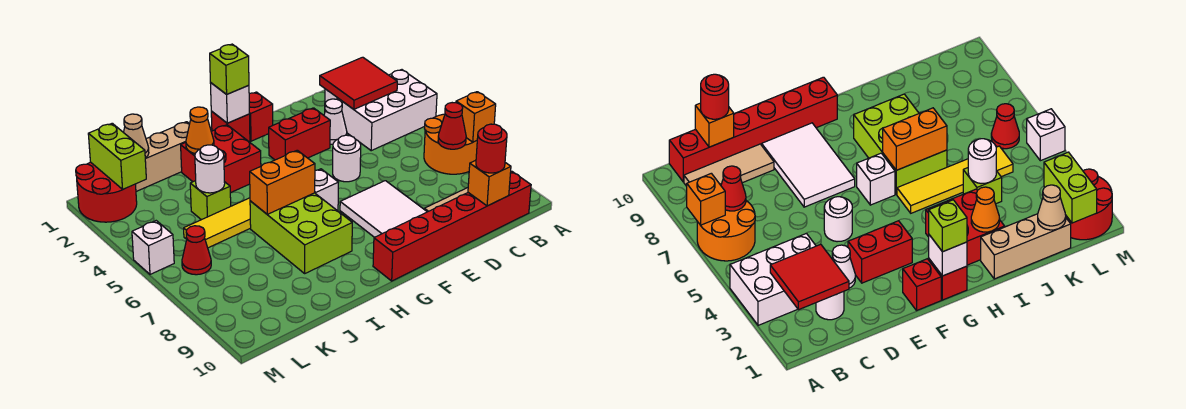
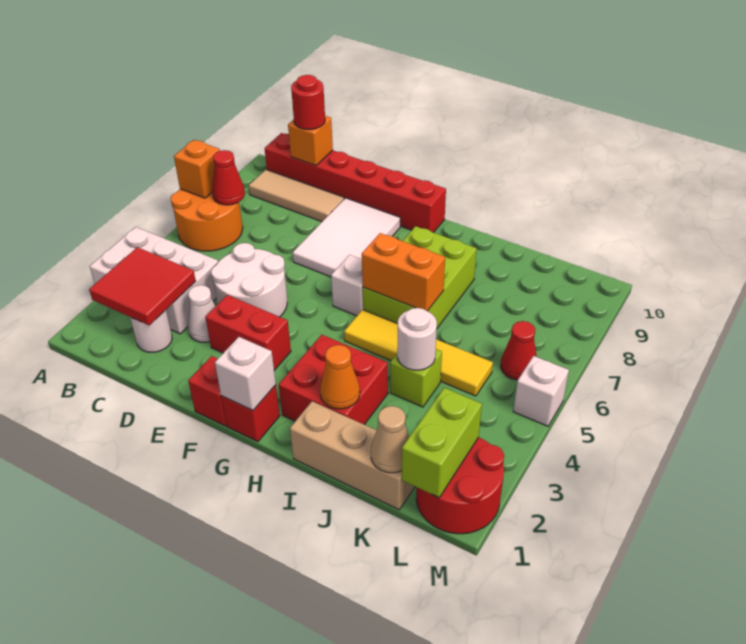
white 1x1 round brick [333,135,361,182] -> white 2x2 round brick [211,243,287,317]
lime 1x1 brick [210,44,249,94] -> none

